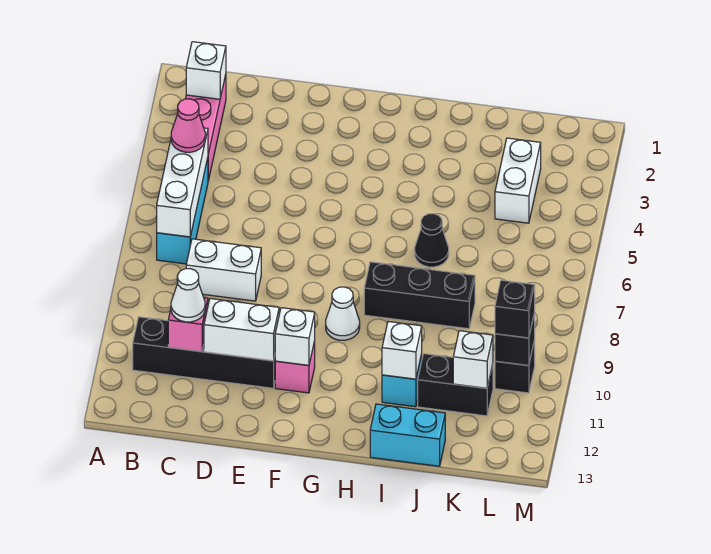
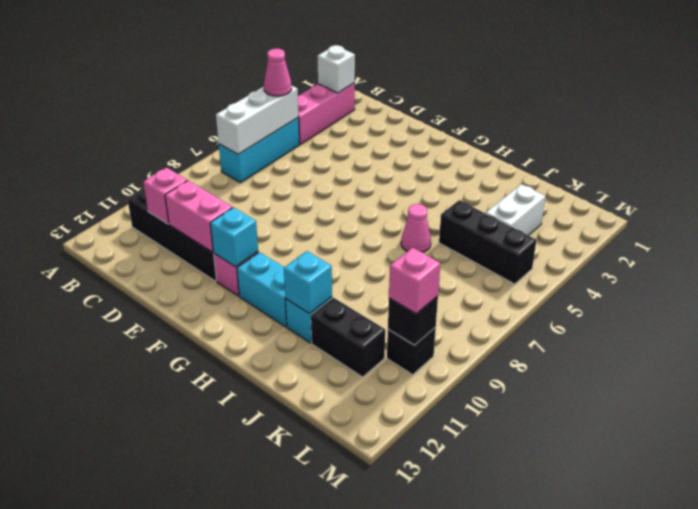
white 1x2 brick [186,239,261,301] -> none
white 1x1 cone [171,269,205,322] -> none
white 1x2 brick [204,299,279,361] -> pink 1x2 brick [165,180,233,252]
white 1x1 brick [275,308,315,365] -> cyan 1x1 brick [210,207,258,267]
white 1x1 cone [326,287,360,340] -> none
black 1x3 brick [364,262,475,329] -> black 1x3 brick moved to [439,200,536,284]
black 1x1 cone [415,214,449,267] -> pink 1x1 cone [401,204,431,252]
white 1x1 brick [382,322,422,379] -> cyan 1x1 brick [284,251,332,314]
cyan 1x2 brick [370,404,445,466] -> cyan 1x2 brick moved to [237,252,287,327]
white 1x1 brick [453,331,493,388] -> none
black 1x1 brick [495,280,535,338] -> pink 1x1 brick [389,248,441,314]

